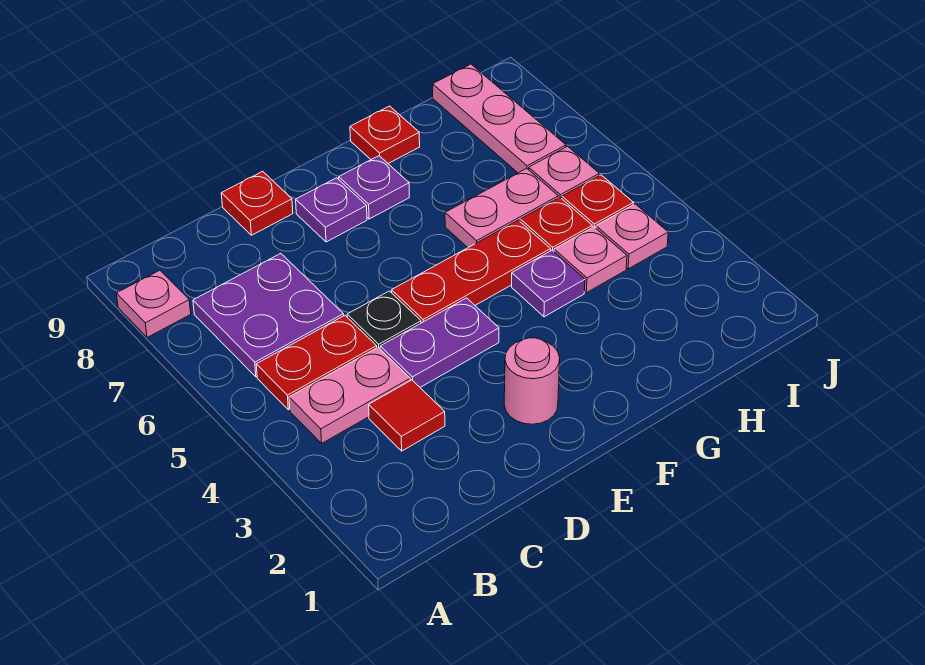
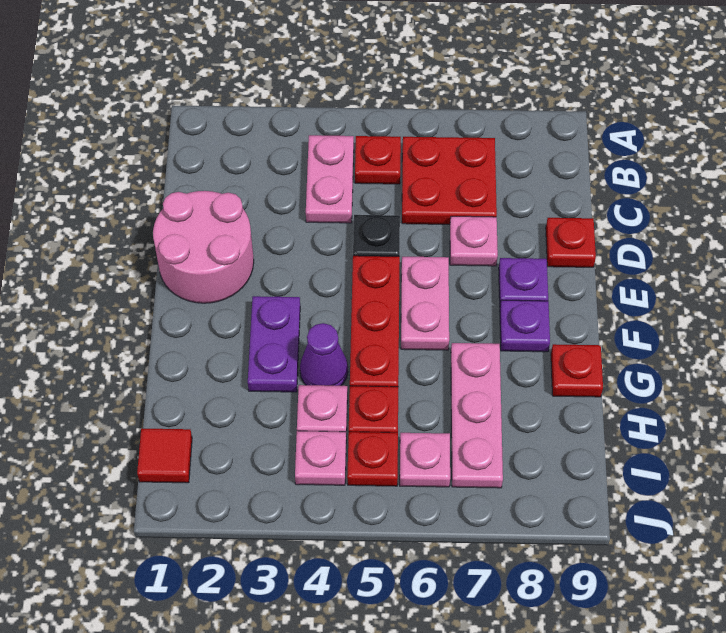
pink 1x1 plate [116,270,191,338] -> pink 1x1 plate moved to [450,216,498,266]
red 1x2 plate [256,316,377,410] -> red 1x1 plate [355,136,401,184]
purple 2x2 plate [193,253,344,377] -> red 2x2 plate [402,137,497,224]
red 1x1 tile [369,380,445,451] -> red 1x1 tile moved to [137,429,192,483]
purple 1x2 plate [380,298,499,387] -> purple 1x2 plate moved to [248,296,300,392]
pink 1x1 round brick [504,338,560,424] -> pink 2x2 round brick [153,191,254,303]
purple 1x1 plate [512,250,585,317] -> purple 1x1 cone [300,323,348,386]
pink 1x2 plate [445,168,558,247] -> pink 1x2 plate moved to [401,257,449,350]
pink 1x3 plate [433,64,566,173] -> pink 1x3 plate turned to [451,343,503,488]

